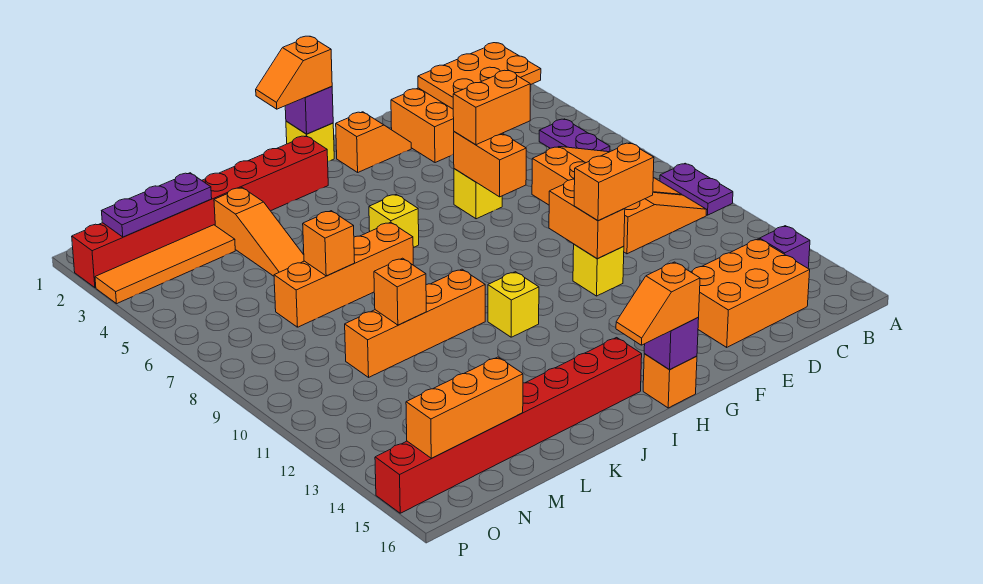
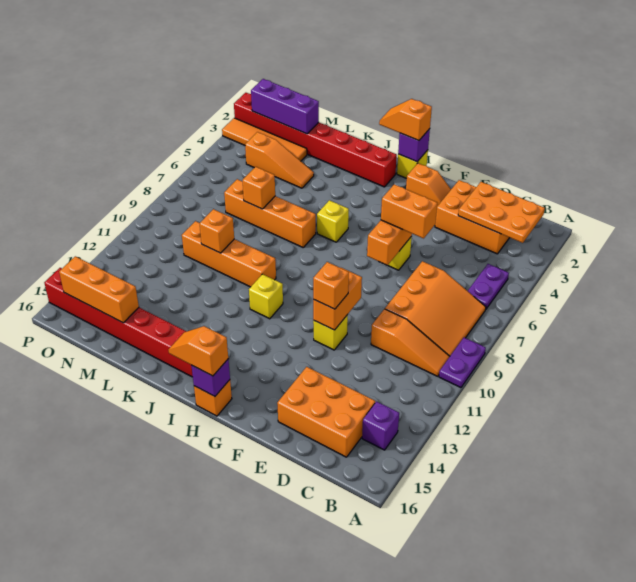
orange 1x2 brick [574,143,654,221] -> orange 1x1 brick [313,262,349,309]
orange 1x3 slope [214,188,304,276] -> orange 1x3 slope turned to [245,132,314,188]
purple 1x3 plate [102,173,212,237] -> purple 1x3 brick [251,79,319,134]

